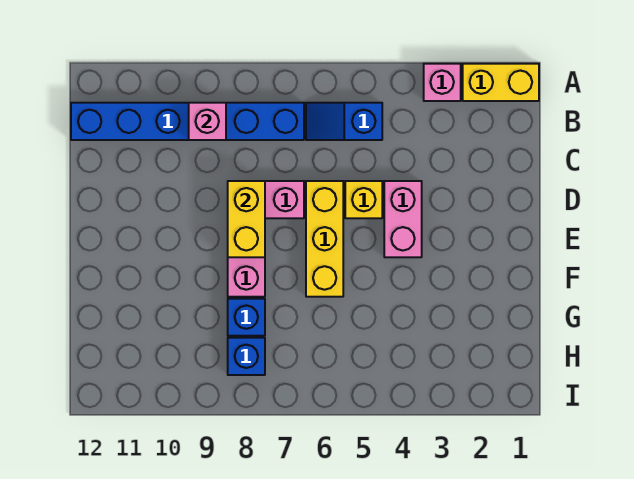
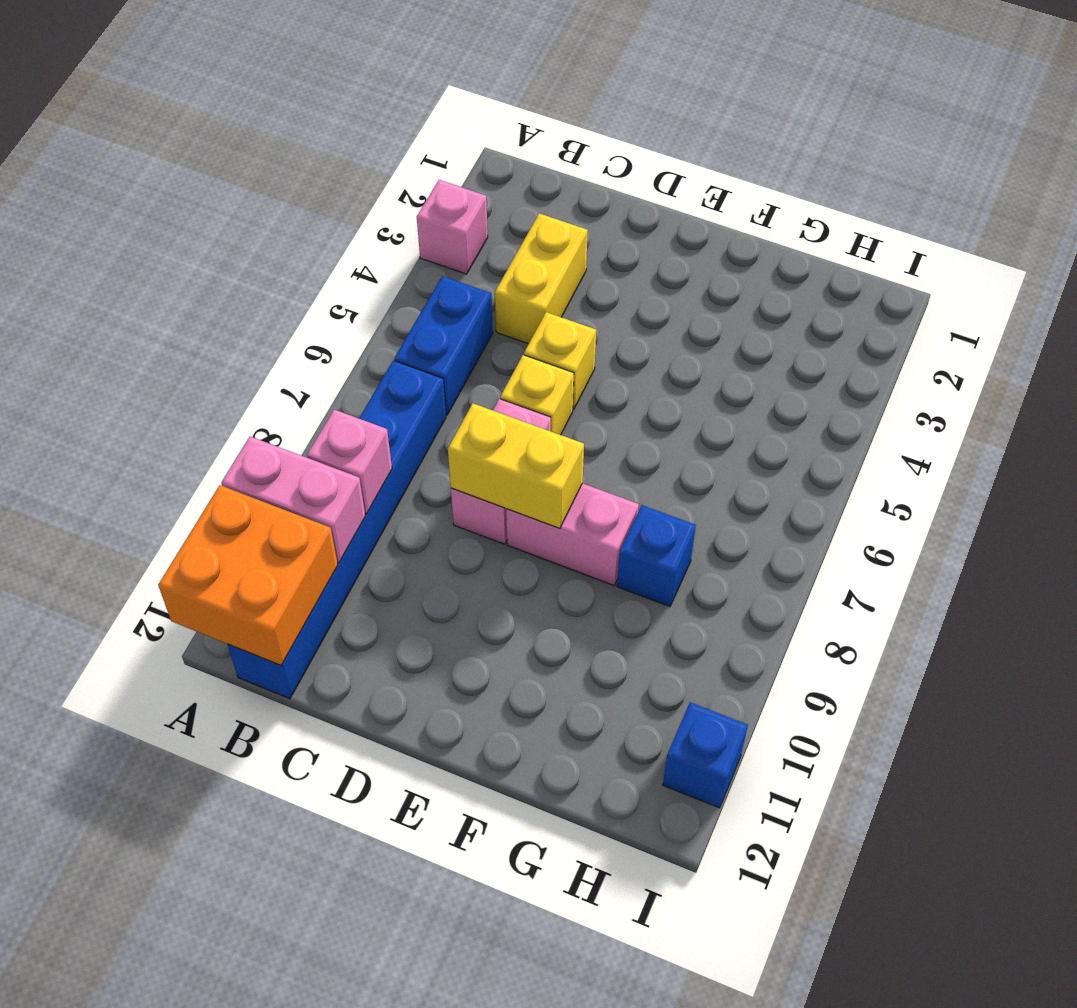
yellow 1x2 brick [463,64,539,101] -> yellow 1x2 brick moved to [495,213,588,344]
none -> orange 2x2 brick [158,485,338,665]
blue 1x2 slope [306,103,382,140] -> blue 1x2 brick [394,276,493,415]
pink 1x2 brick [384,181,422,257] -> pink 1x2 brick moved to [221,437,365,563]
yellow 1x3 brick [306,181,343,297] -> yellow 1x1 brick [500,355,574,435]
blue 1x1 brick [228,338,265,375] -> blue 1x1 brick moved to [663,702,748,808]

